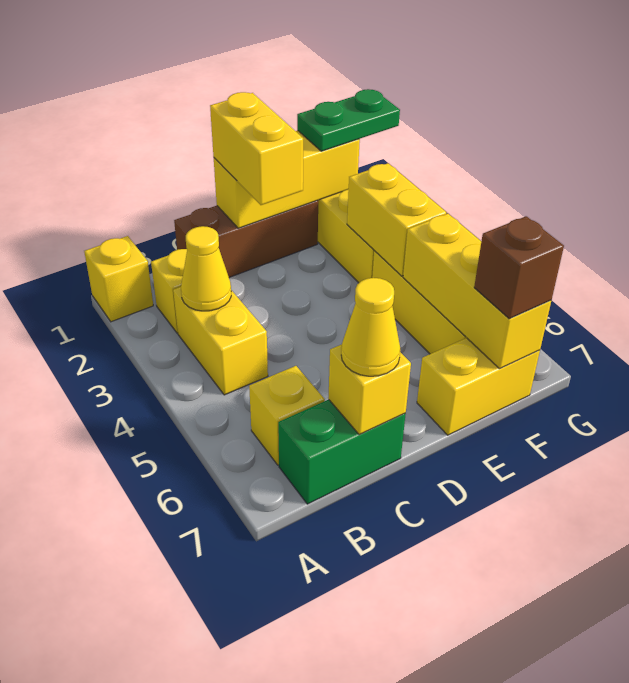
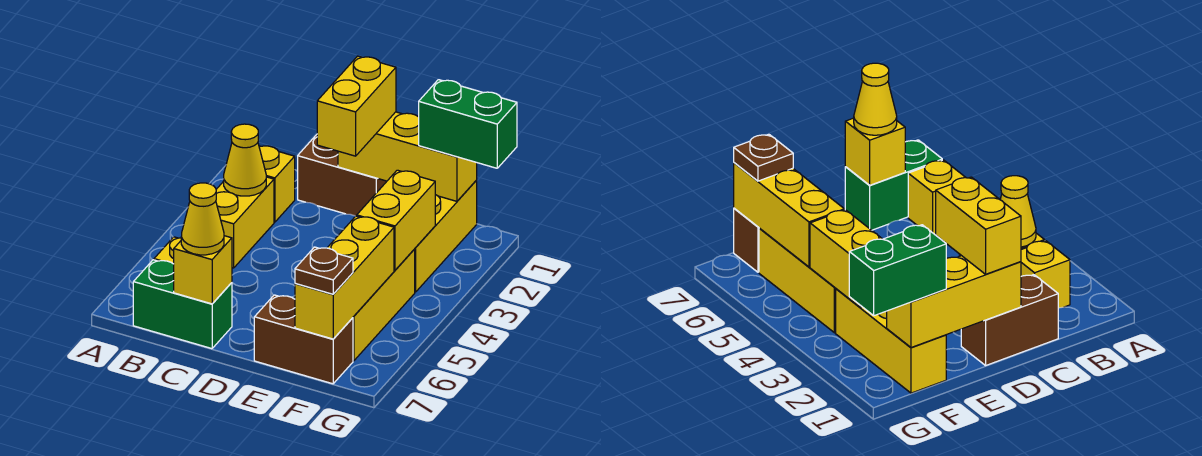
yellow 1x1 brick [84,236,153,322] -> none
brown 1x3 brick [174,200,318,277] -> brown 1x2 brick [298,135,387,216]
yellow 1x2 brick [417,338,540,435] -> brown 1x2 brick [254,295,353,384]
green 1x2 plate [297,89,400,151] -> green 1x2 brick [419,80,517,168]
brown 1x1 brick [474,216,564,319] -> brown 1x1 plate [295,247,353,294]

